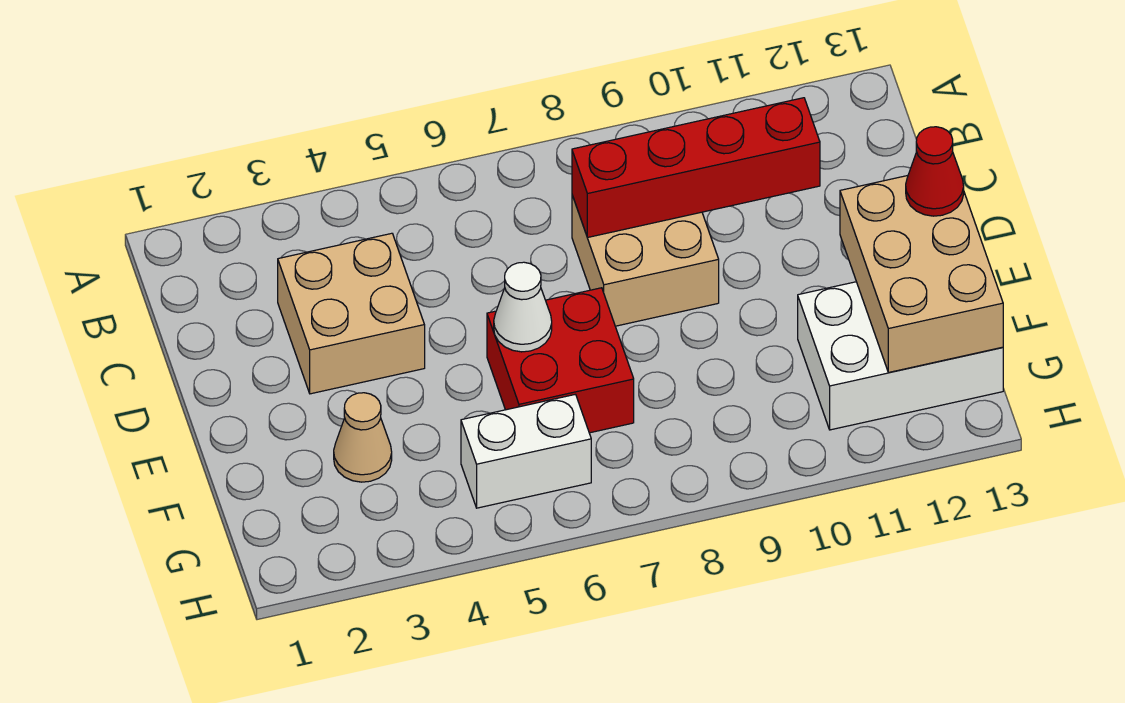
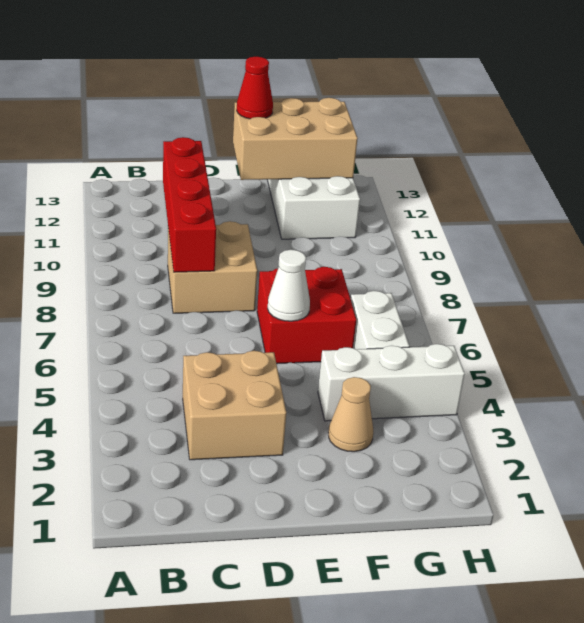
none -> white 1x3 brick [318,344,465,421]

